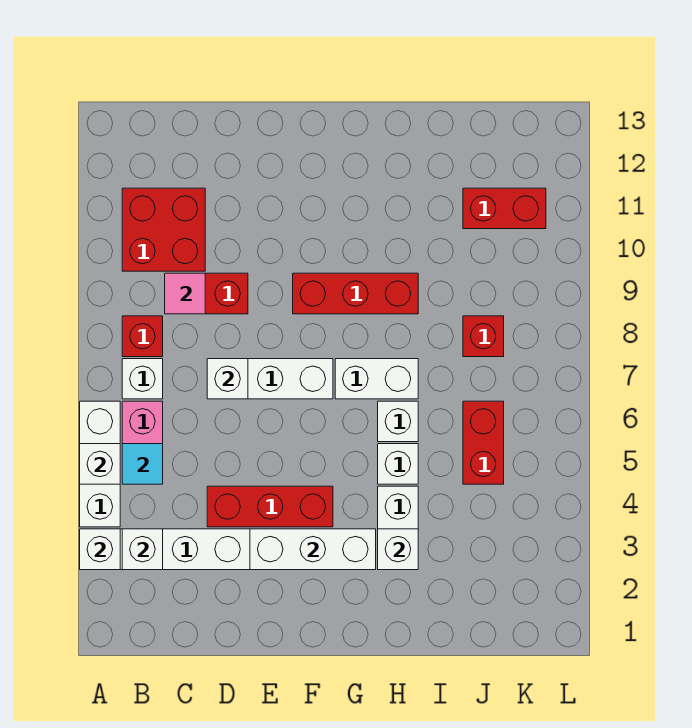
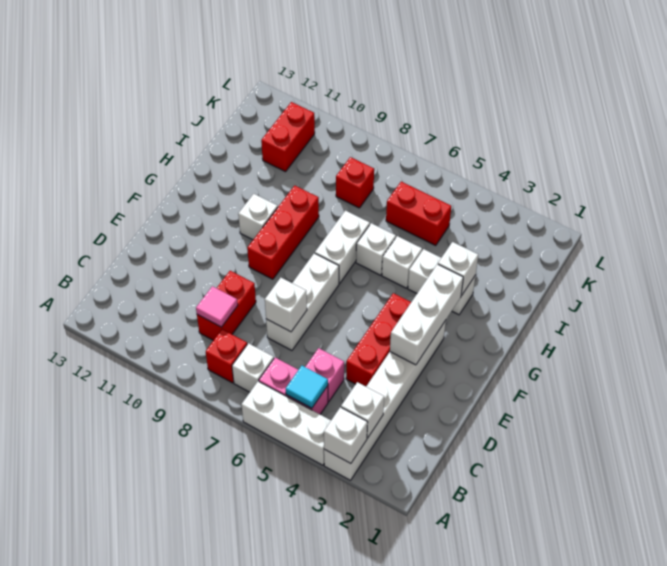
white 1x1 brick [80,444,120,484] -> white 1x1 brick moved to [238,194,278,240]
red 2x2 brick [122,188,205,271] -> none
none -> pink 1x1 brick [306,348,344,402]

